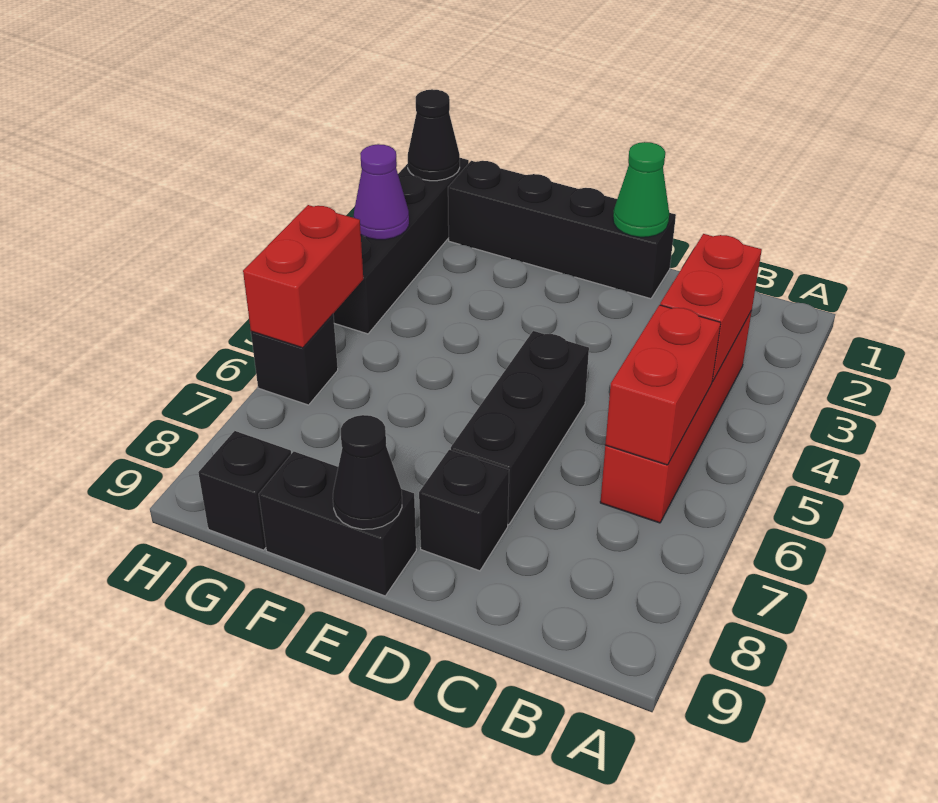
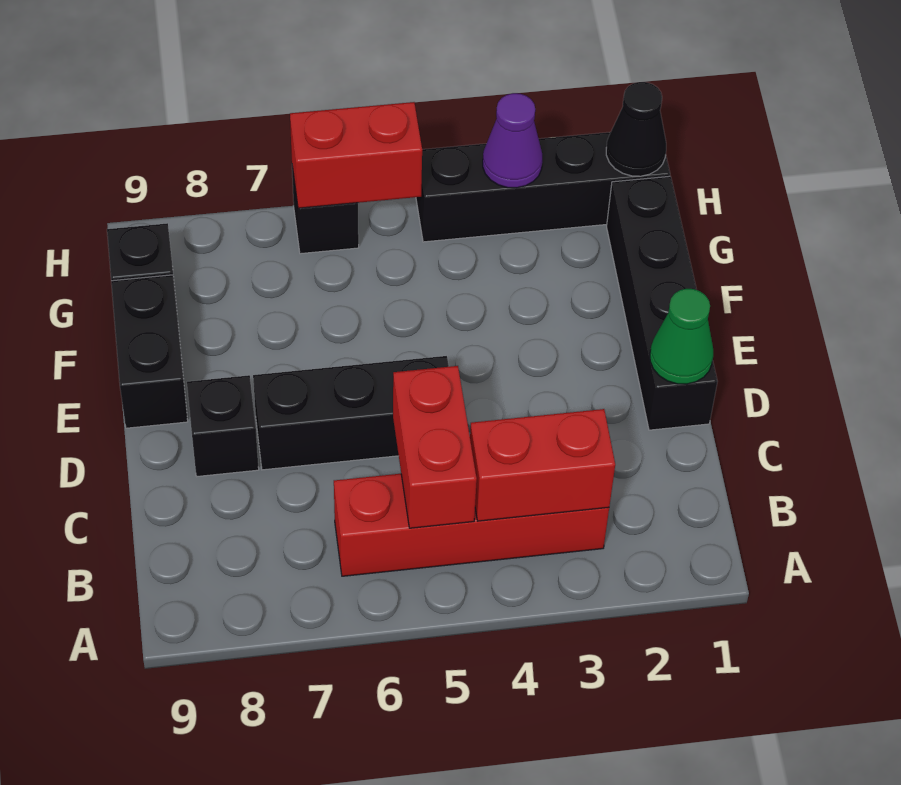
red 1x2 brick [605,305,721,465] -> red 1x2 brick turned to [393,366,477,528]
black 1x1 cone [333,415,402,529] -> none

